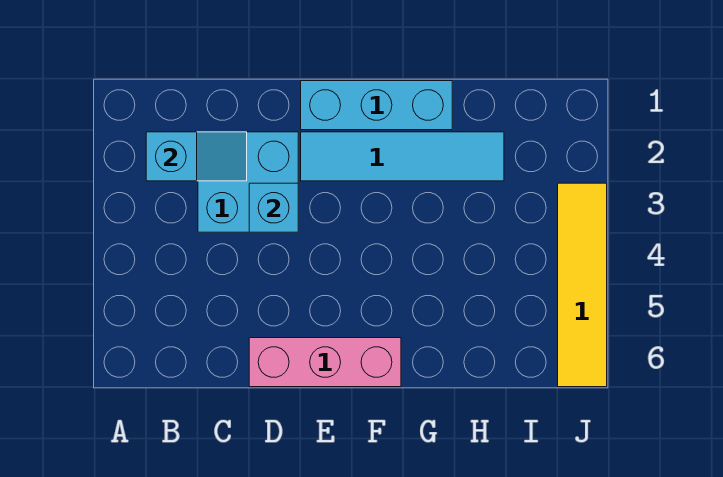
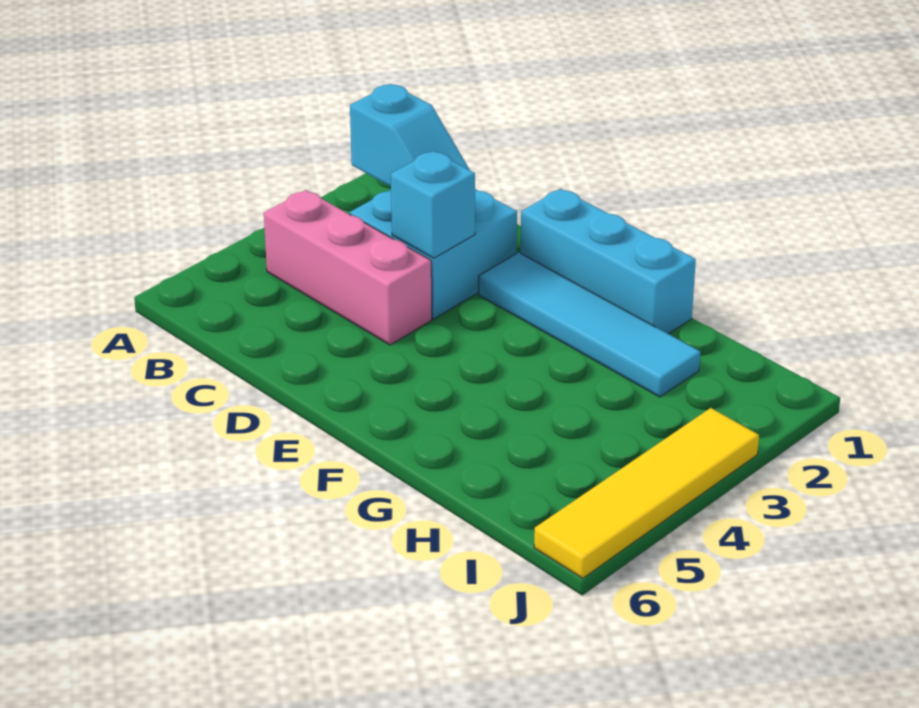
pink 1x3 brick [249,338,401,387] -> pink 1x3 brick moved to [264,190,432,345]

